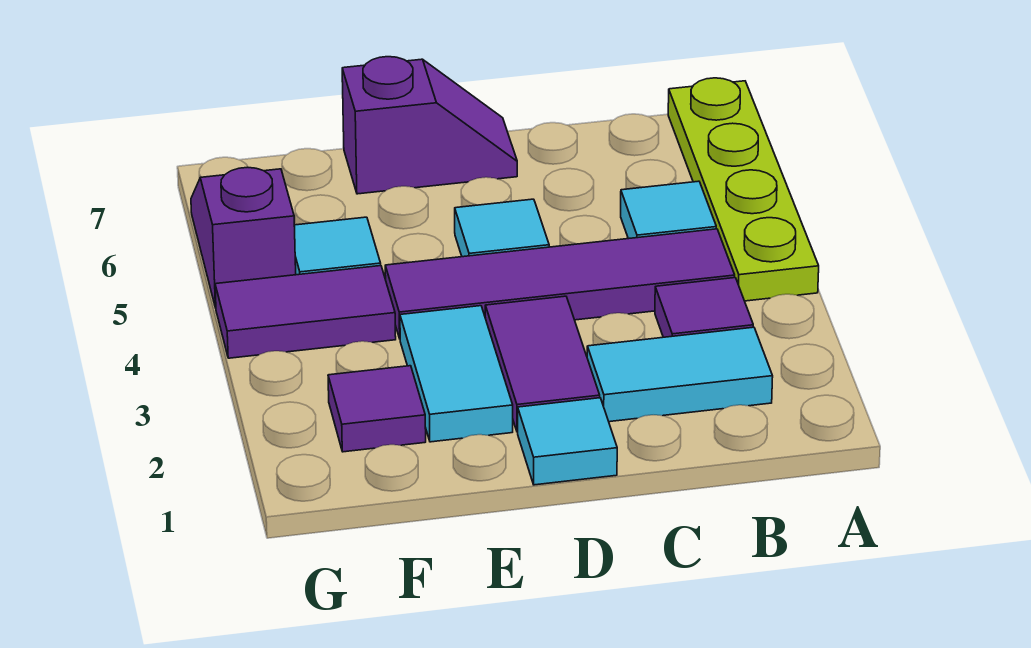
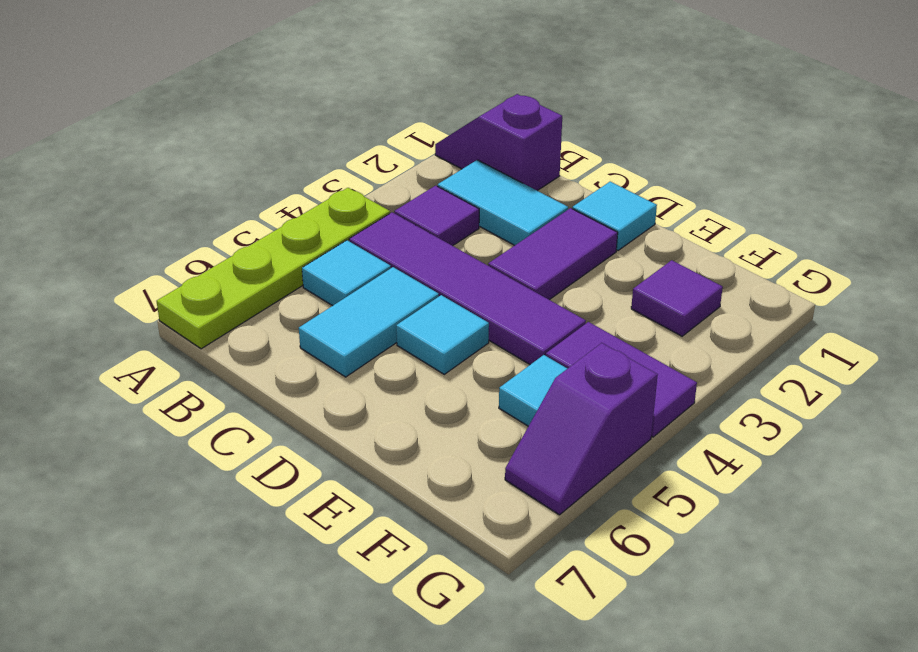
purple 1x2 slope [342,57,517,194] -> purple 1x2 slope moved to [435,94,562,191]
cyan 1x2 tile [400,306,513,442] -> cyan 1x2 tile moved to [299,267,439,377]

